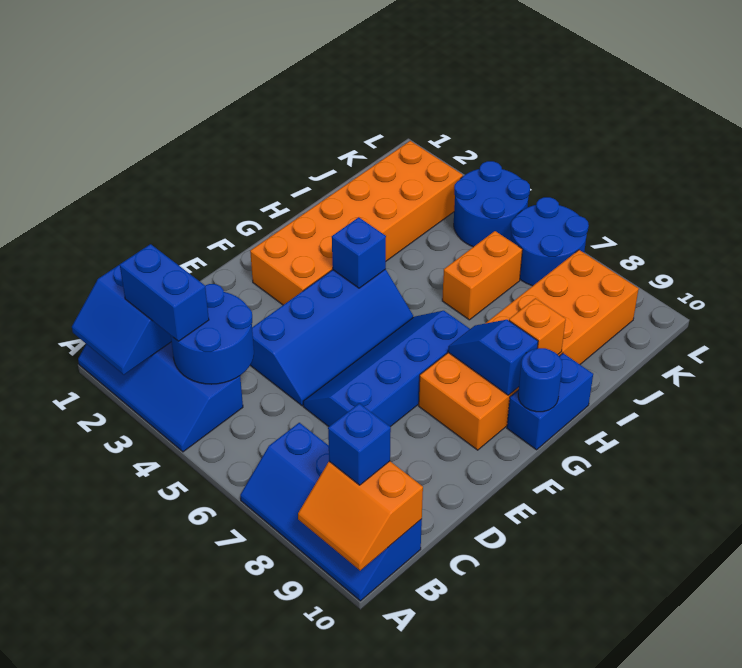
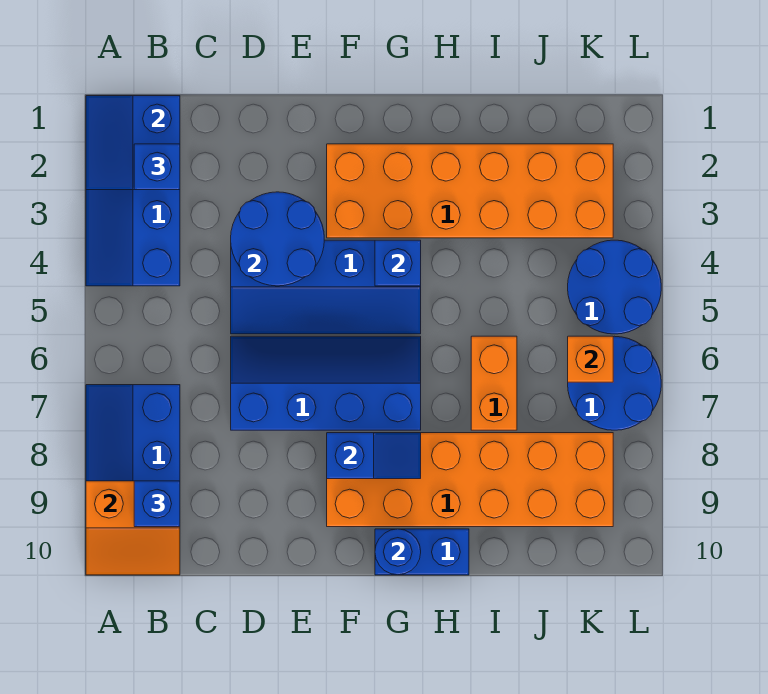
orange 2x2 slope [298,461,423,570] -> orange 2x2 slope turned to [86,481,180,575]
blue 1x2 brick [120,244,209,341] -> blue 1x1 brick [134,144,180,190]
blue 2x2 round brick [171,284,254,384] -> blue 2x2 round brick moved to [231,192,324,286]
blue 1x2 slope [448,320,538,395] -> blue 1x2 slope turned to [327,433,421,479]
orange 1x1 brick [509,298,566,355] -> orange 1x1 brick moved to [568,336,613,382]
orange 1x2 brick [442,231,523,320] -> orange 1x2 brick turned to [471,336,517,430]

